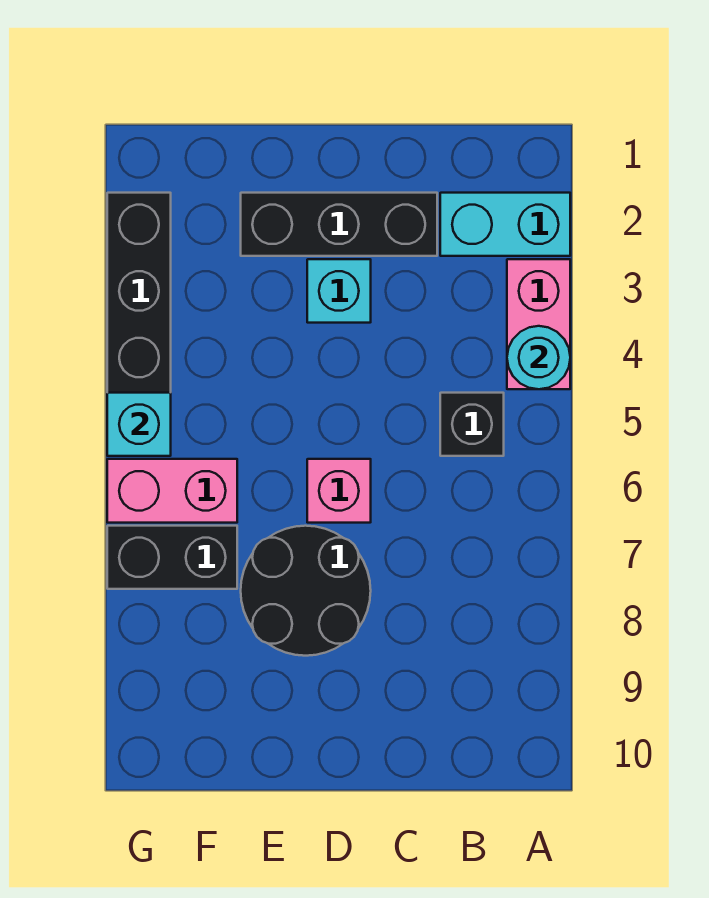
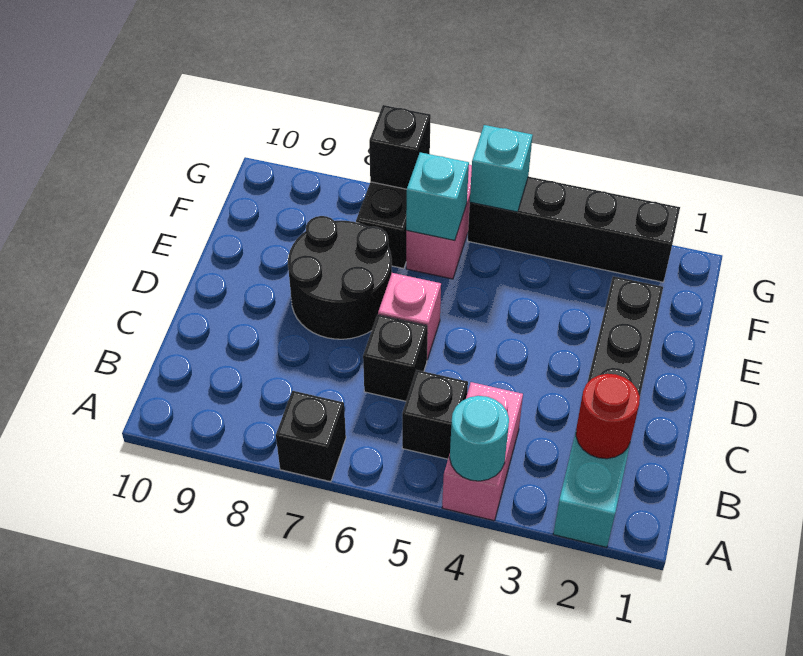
pink 1x2 brick [507,259,570,389] -> pink 1x2 brick turned to [442,382,523,521]
none -> black 1x1 brick [276,391,346,482]
none -> red 1x1 round brick [576,374,640,459]
none -> black 1x1 brick [363,315,428,401]
cyan 1x1 brick [307,259,371,323] -> cyan 1x1 brick moved to [406,152,469,240]
none -> black 1x1 brick [369,105,431,189]

